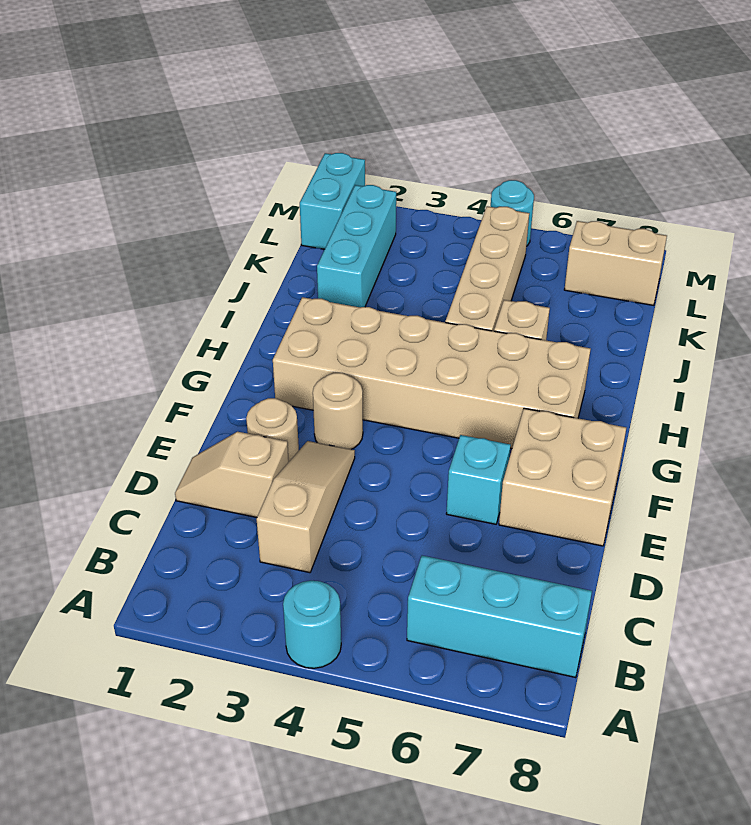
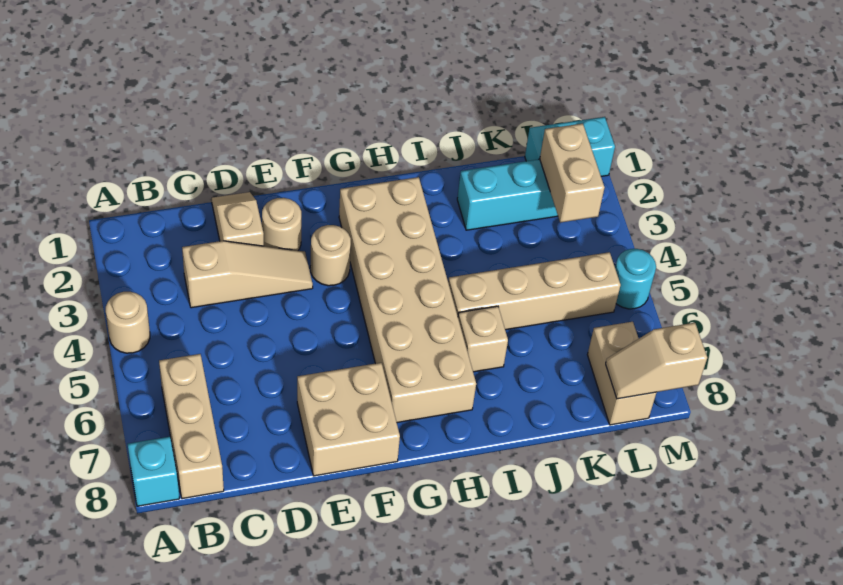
cyan 1x1 round brick [283,581,341,668] -> tan 1x1 round brick [106,292,150,353]
cyan 1x3 brick [407,556,592,678] -> tan 1x3 brick [159,354,224,499]
cyan 1x1 brick [446,435,511,524] -> cyan 1x1 brick moved to [128,437,179,506]
none -> tan 1x2 brick [540,123,605,222]
none -> tan 1x2 slope [606,323,707,399]

